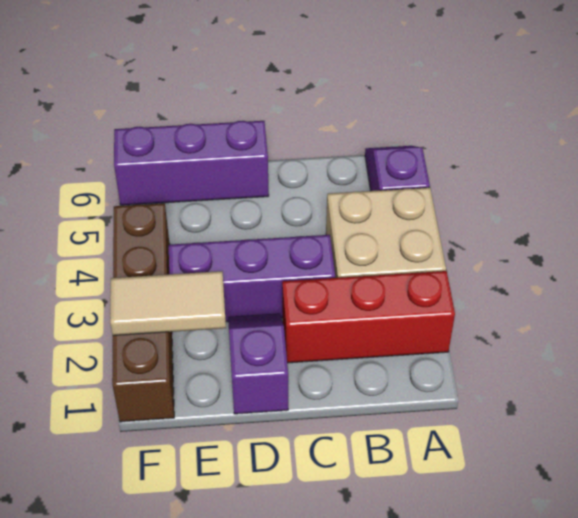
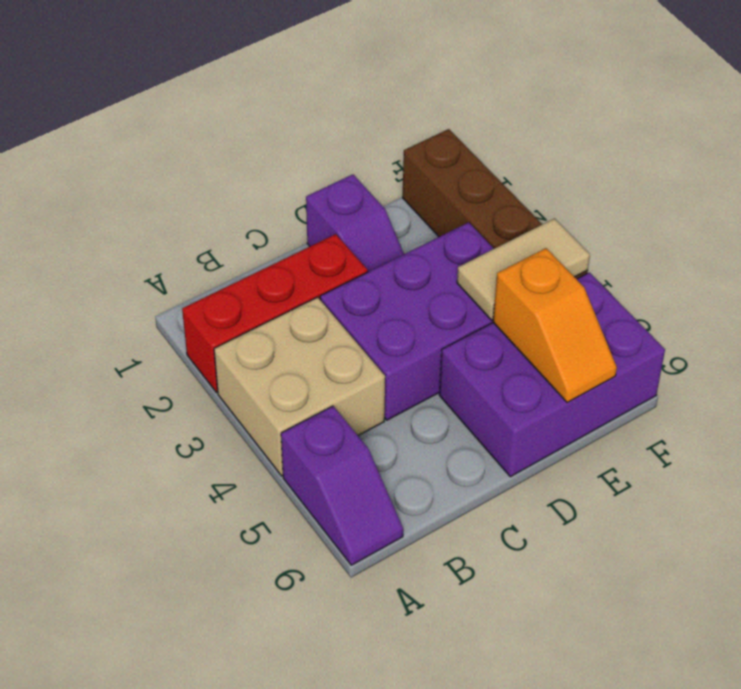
purple 1x3 brick [169,235,335,322] -> purple 2x3 brick [320,222,494,420]
purple 1x3 brick [114,121,269,205] -> purple 2x3 brick [439,273,665,477]
tan 1x2 tile [110,271,226,336] -> tan 1x2 tile moved to [457,219,590,320]
none -> orange 1x2 slope [493,248,617,403]

